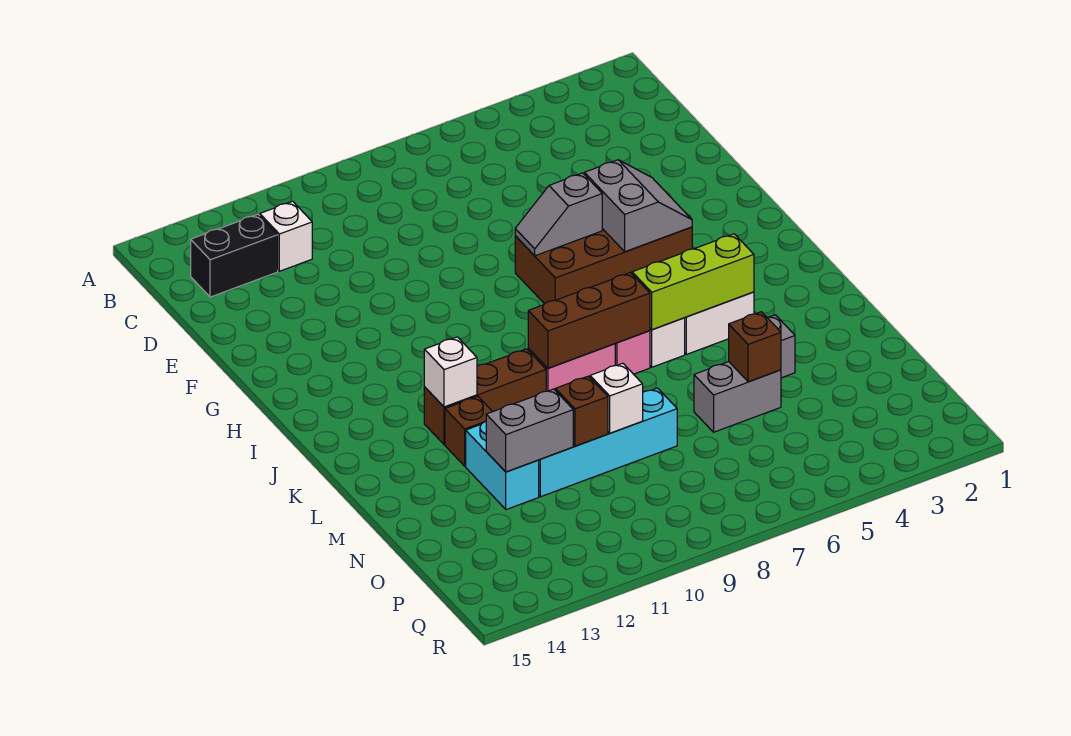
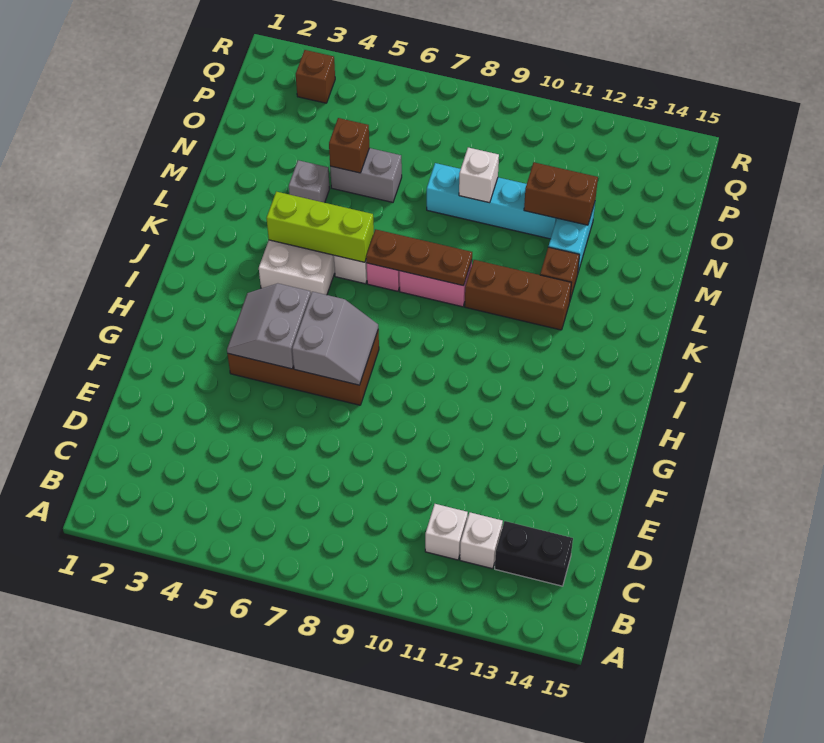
grey 1x2 slope [515,173,602,256] -> grey 2x2 slope [292,292,378,385]
brown 1x3 brick [528,273,650,368] -> brown 1x3 plate [366,229,472,286]
white 1x1 brick [424,337,477,407] -> white 1x1 brick moved to [425,504,468,560]
brown 1x1 brick [555,376,608,446] -> brown 1x1 brick moved to [296,50,335,103]
grey 1x2 brick [486,389,573,472] -> brown 1x2 brick [524,162,598,225]

